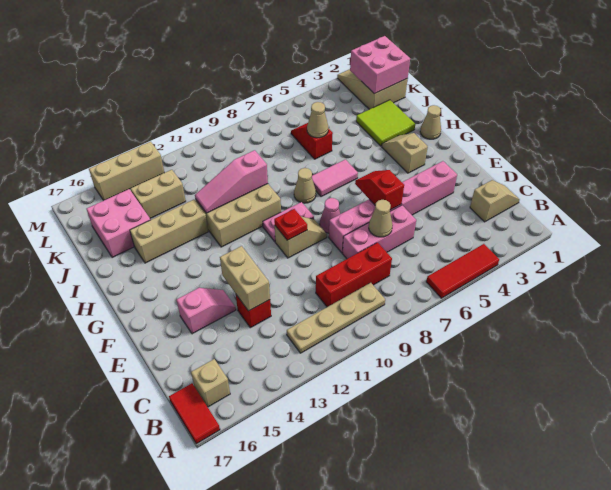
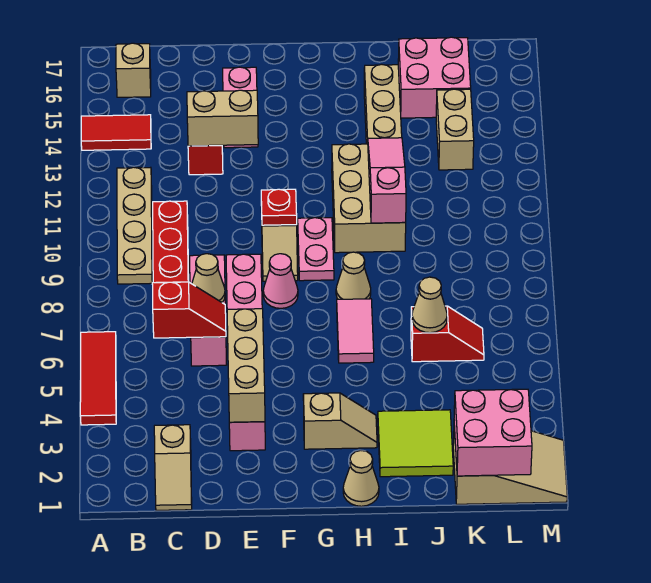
red 1x2 tile [169,384,220,444] -> red 1x2 tile moved to [81,115,151,150]
red 1x2 slope [355,170,404,210] -> red 1x2 slope moved to [152,282,226,338]
tan 1x3 brick [89,142,164,201] -> tan 1x3 brick moved to [227,309,265,422]

